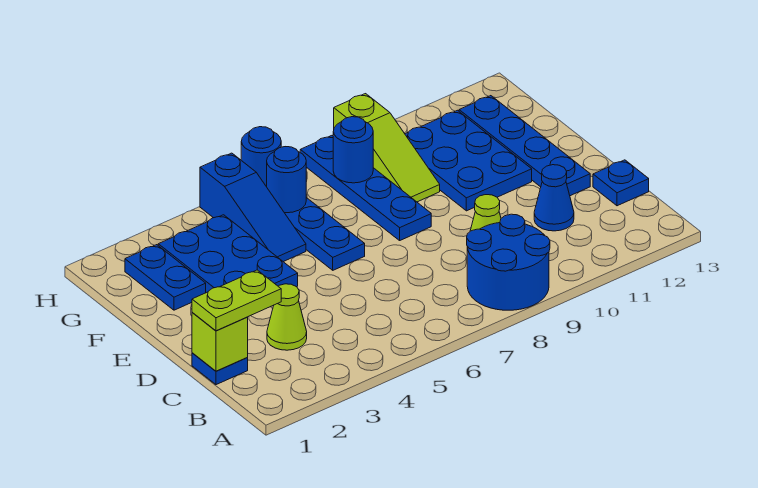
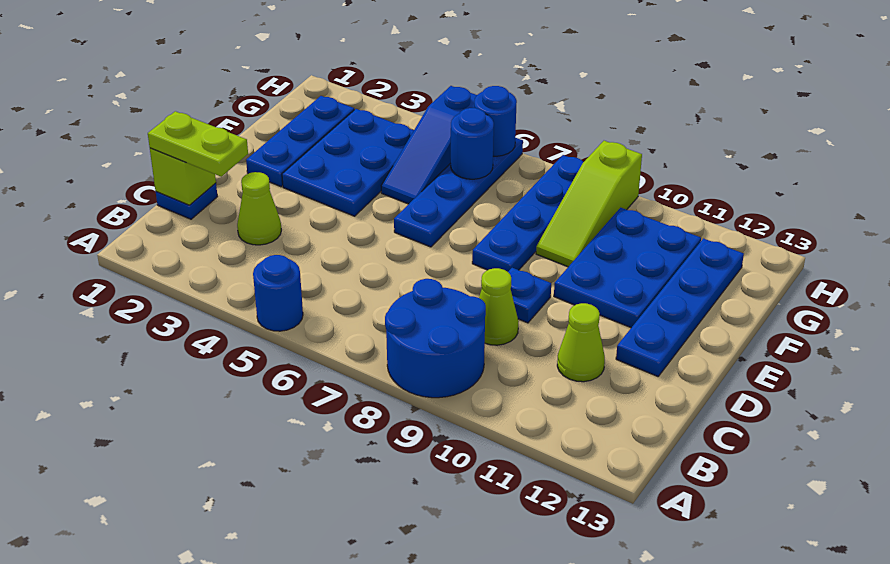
blue 1x1 cone [534,165,574,231] -> lime 1x1 cone [557,303,605,382]
blue 1x1 plate [593,160,649,206] -> blue 1x1 plate moved to [508,268,551,323]
blue 1x2 plate [125,245,206,310] -> blue 1x3 plate [246,96,354,187]
blue 1x1 round brick [333,117,373,183] -> blue 1x1 round brick moved to [253,255,303,331]

